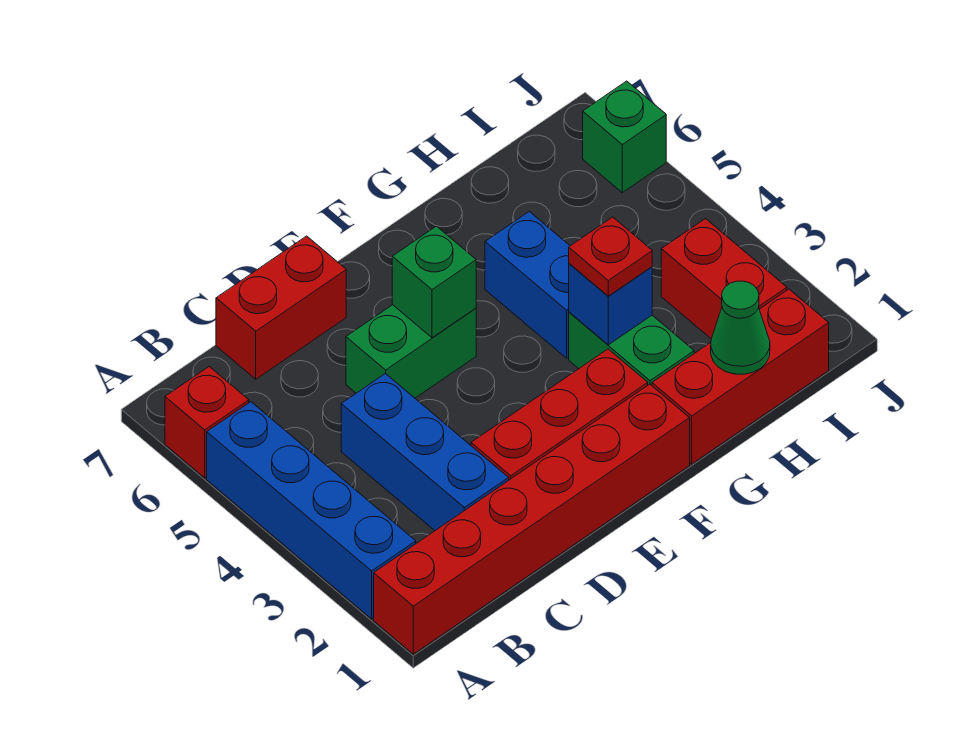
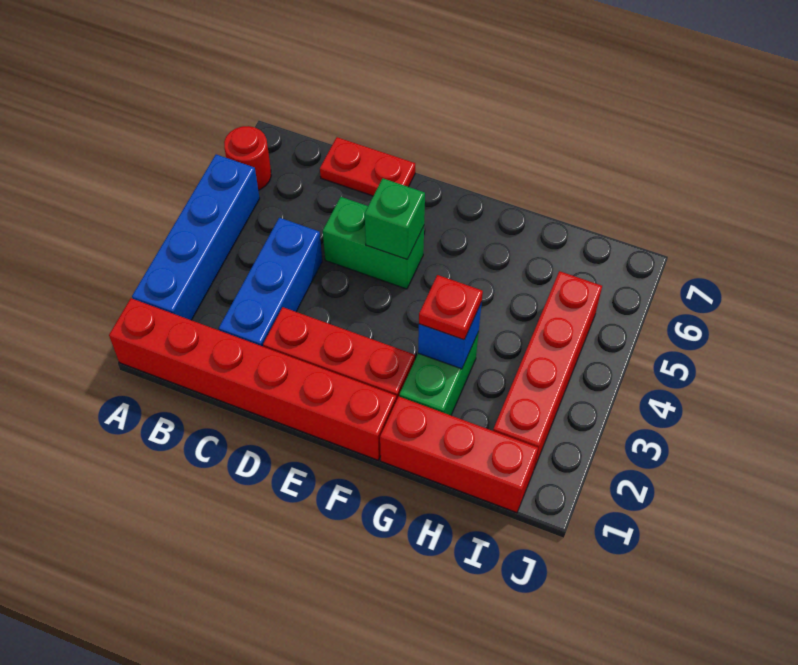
red 1x1 brick [165,367,249,478] -> red 1x1 round brick [224,126,271,190]
red 1x2 brick [216,236,346,379] -> red 1x2 plate [320,137,415,196]
blue 1x2 brick [485,211,570,358] -> none
green 1x1 cone [711,281,770,374] -> none
red 1x2 brick [661,219,787,339] -> red 1x4 brick [493,271,602,469]
green 1x1 brick [583,81,666,193] -> none

